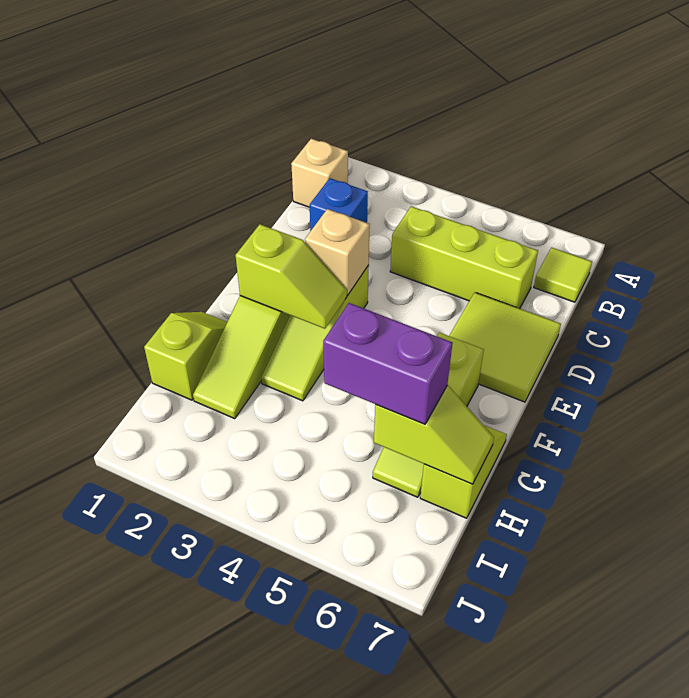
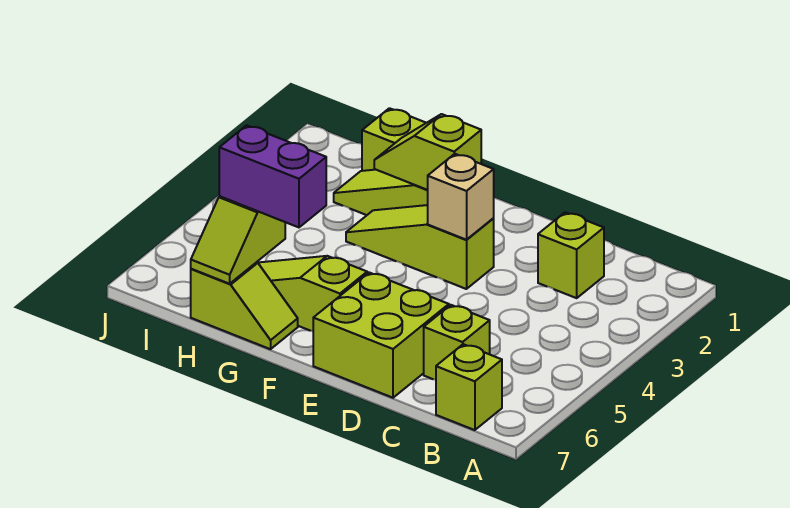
tan 1x1 brick [291,139,348,207] -> none
lime 1x1 tile [534,248,592,302] -> lime 1x1 brick [436,344,502,430]
blue 1x1 brick [310,178,368,231] -> lime 1x1 brick [538,212,604,298]
lime 1x3 brick [390,206,538,309] -> lime 1x1 brick [424,305,490,380]
lime 2x2 tile [449,293,561,402] -> lime 2x2 brick [313,273,449,398]
lime 1x2 slope [236,224,347,329] -> lime 1x2 slope turned to [374,114,481,190]
purple 1x2 brick [323,303,452,424] -> purple 1x2 brick turned to [219,125,326,227]

